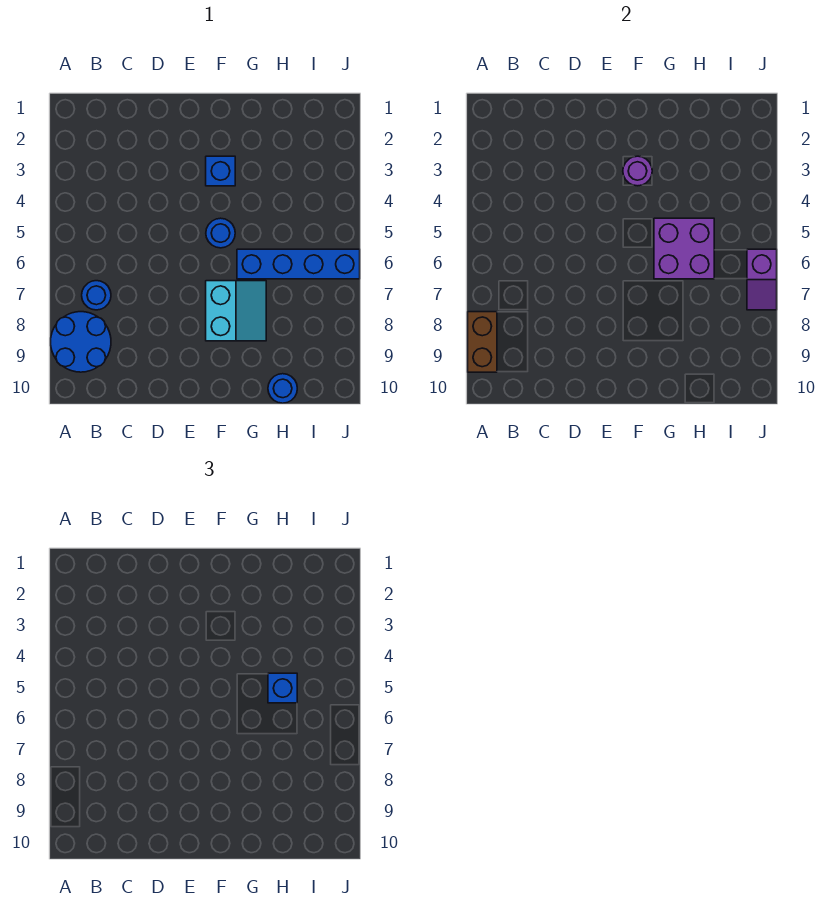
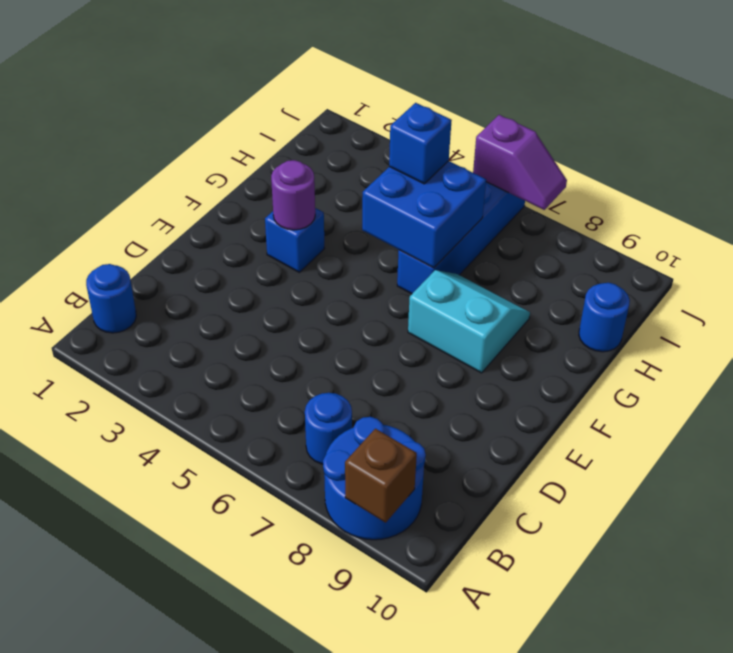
brown 1x2 brick [468,312,497,372] -> brown 1x1 brick [345,429,417,523]
blue 1x1 round brick [206,218,235,248] -> blue 1x1 round brick moved to [86,264,136,333]
purple 2x2 brick [654,218,714,279] -> blue 2x2 brick [362,161,486,268]

